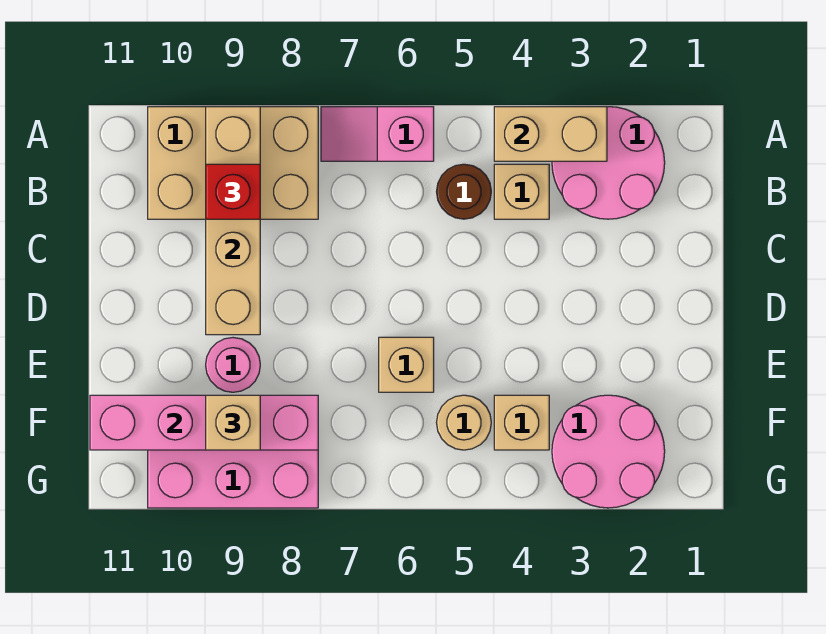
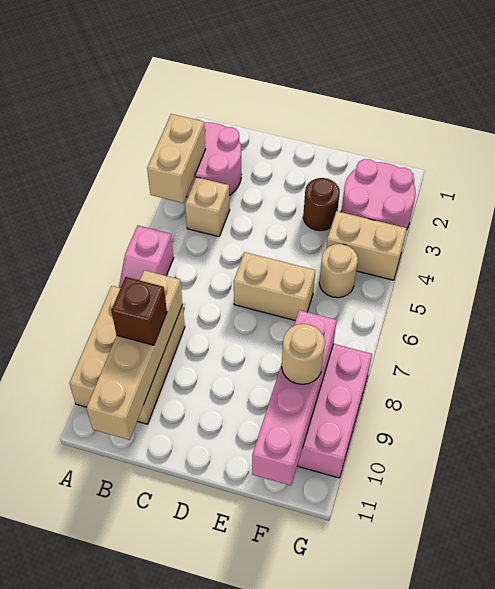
tan 1x4 brick [206,107,260,335] -> tan 1x4 brick turned to [86,270,183,440]
brown 1x1 round brick [437,164,491,219] -> brown 1x1 round brick moved to [303,178,340,231]
red 1x1 brick [206,164,260,219] -> brown 1x1 brick [111,277,167,345]
tan 1x1 brick [379,337,434,392] -> tan 1x2 brick [234,252,315,321]
pink 1x1 round brick [206,338,260,392] -> none
tan 1x1 brick [494,395,549,450] -> tan 1x2 brick [326,211,407,280]
tan 1x1 brick [206,395,260,450] -> tan 1x1 round brick [282,324,325,384]

